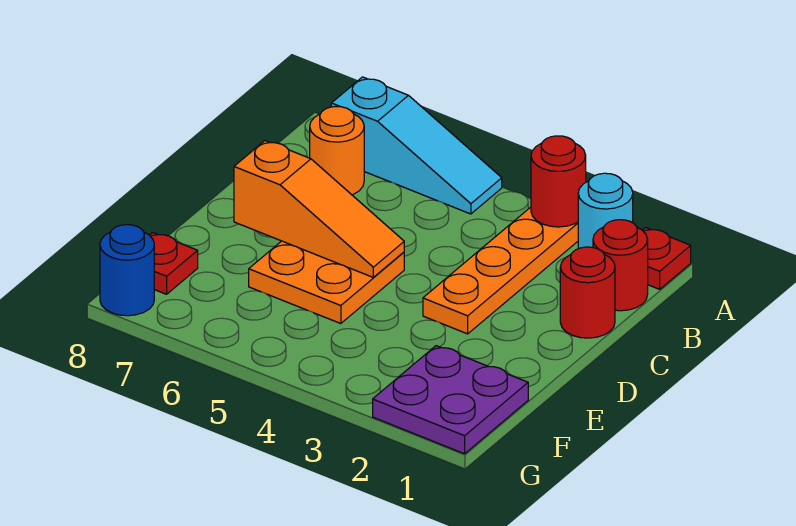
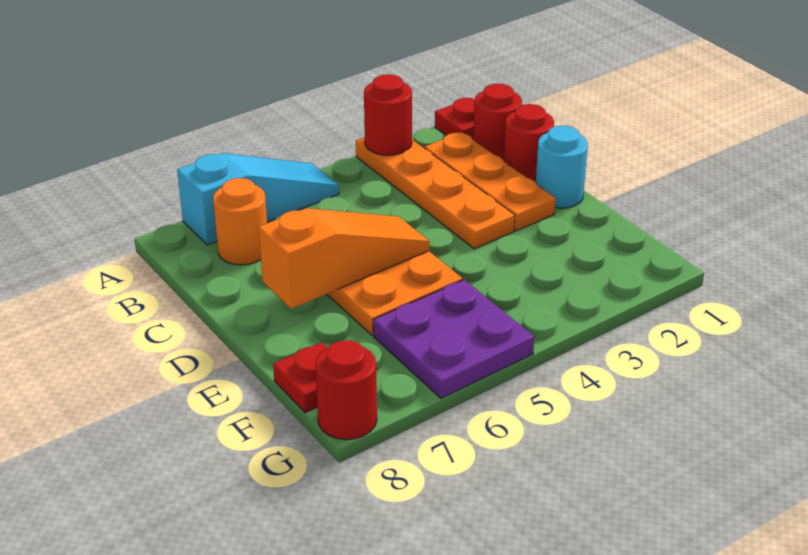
cyan 1x1 round brick [578,173,633,249] -> cyan 1x1 round brick moved to [536,125,588,208]
none -> orange 1x3 plate [425,132,556,231]
purple 2x2 plate [373,346,528,454] -> purple 2x2 plate moved to [373,280,534,398]
blue 1x1 round brick [100,225,154,316] -> red 1x1 round brick [315,340,377,440]

